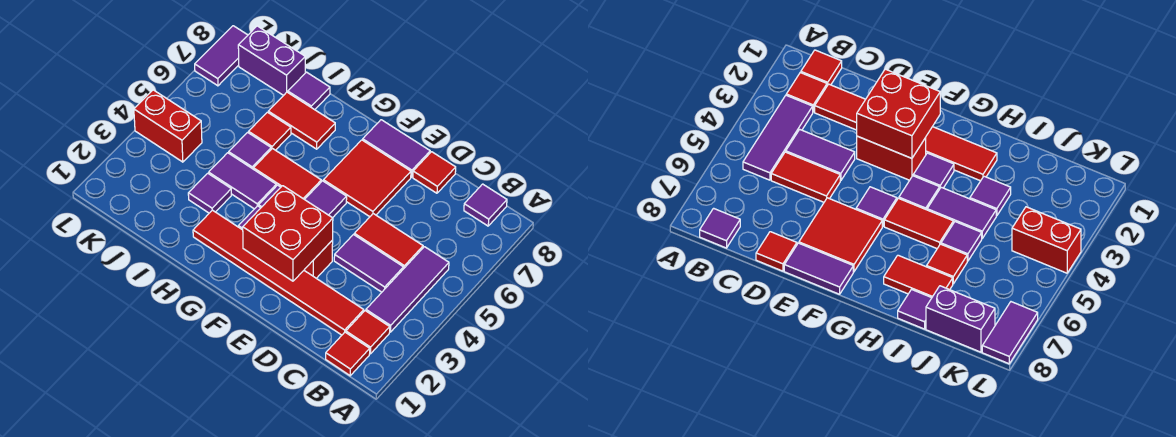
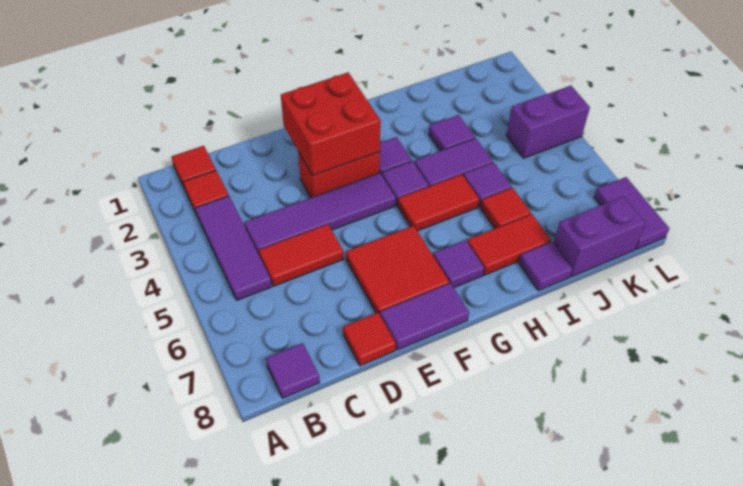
red 1x6 tile [193,210,364,335] -> none
purple 1x2 tile [334,235,404,292] -> purple 1x4 tile [244,173,396,254]
purple 1x1 tile [305,181,347,218] -> purple 1x1 tile moved to [433,240,484,288]
red 1x2 brick [134,90,202,162] -> purple 1x2 brick [506,86,590,158]

